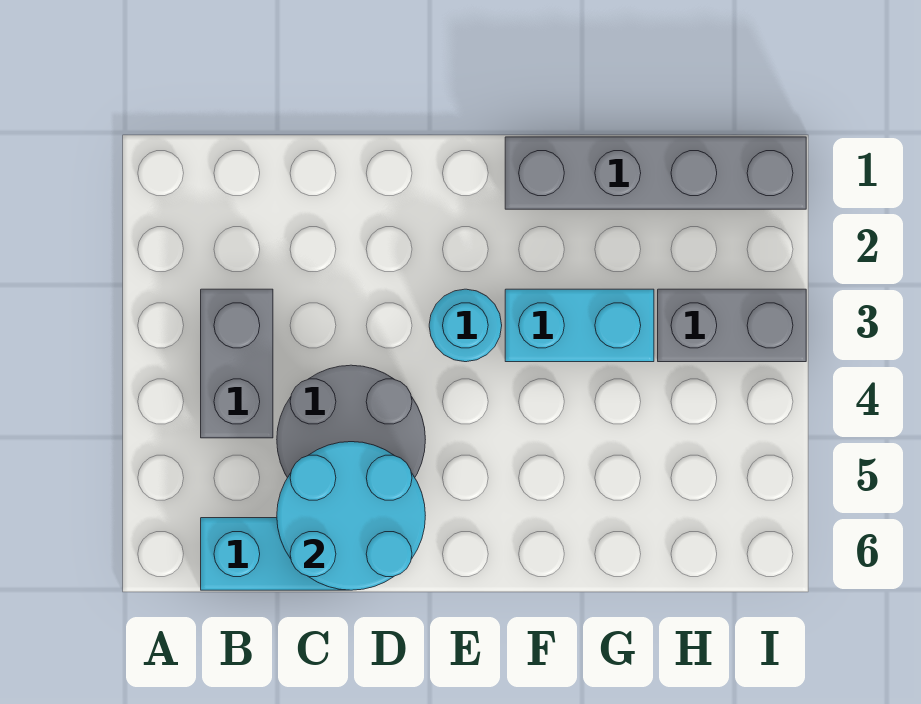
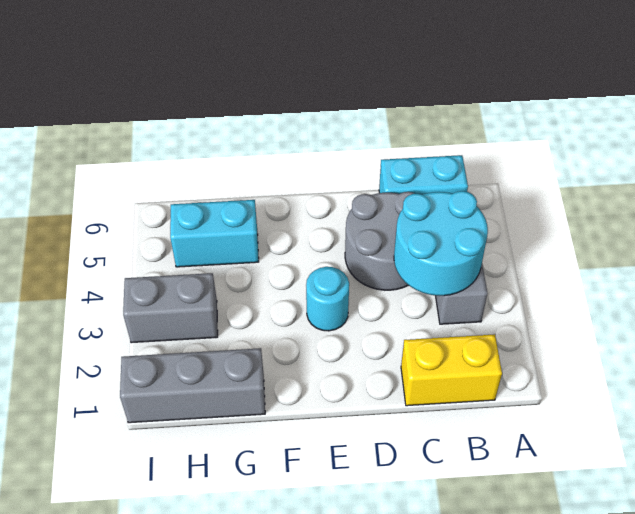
none -> yellow 1x2 brick [401,334,502,406]
cyan 2x2 round brick [277,442,425,590] -> cyan 2x2 round brick moved to [394,191,488,296]
grey 1x4 brick [505,137,806,209] -> grey 1x3 brick [120,348,265,423]
cyan 1x2 brick [505,289,654,362] -> cyan 1x2 brick moved to [170,200,259,267]

